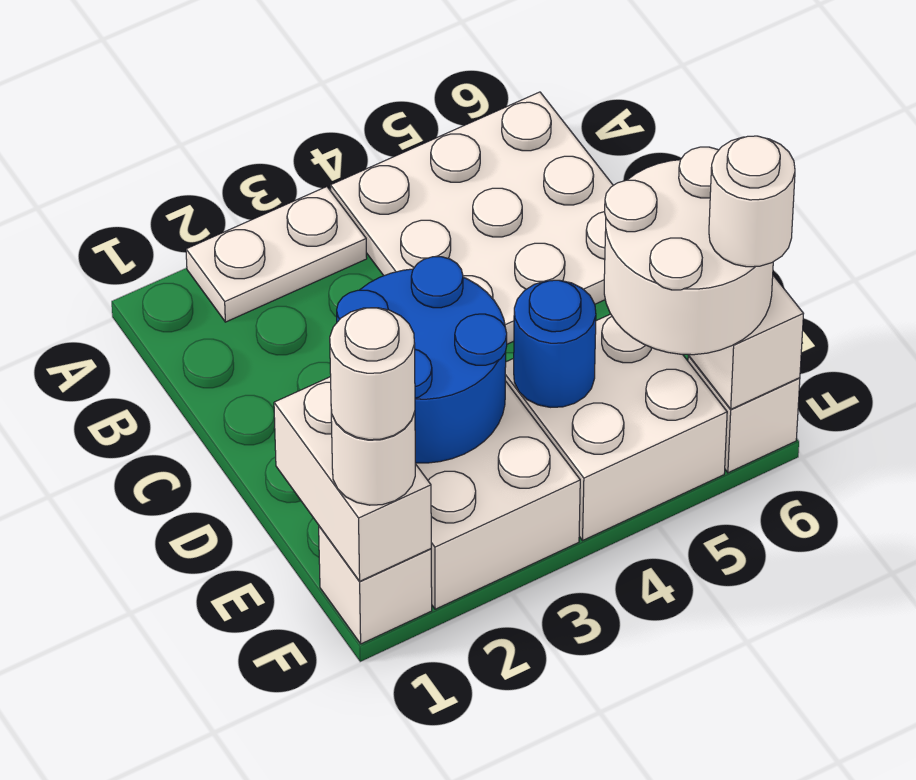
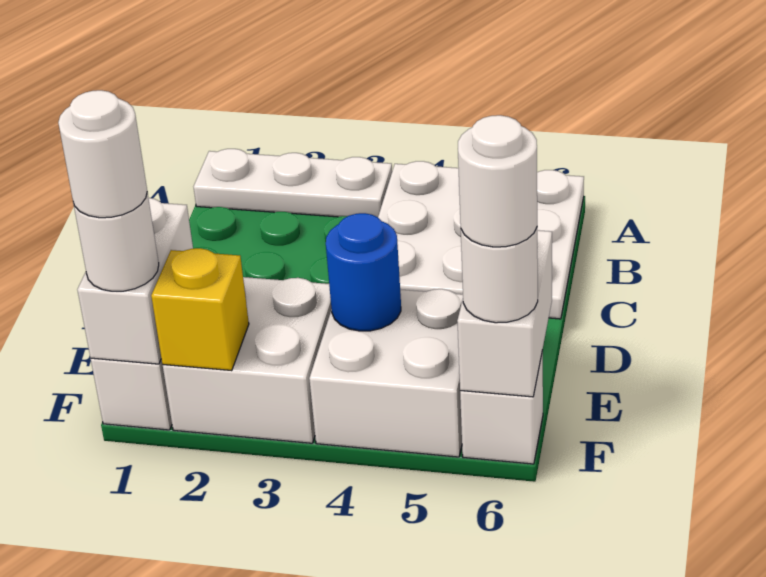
white 1x2 plate [186,187,367,322] -> white 1x3 plate [194,149,392,217]
blue 2x2 round brick [337,257,507,463] -> none
white 2x2 round brick [604,147,773,355] -> white 1x1 round brick [461,228,538,323]
none -> yellow 1x1 brick [151,248,249,371]

